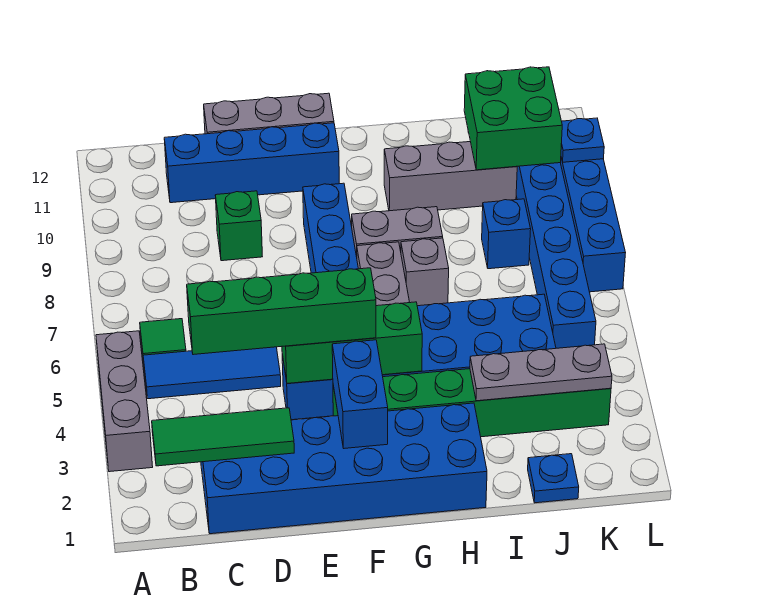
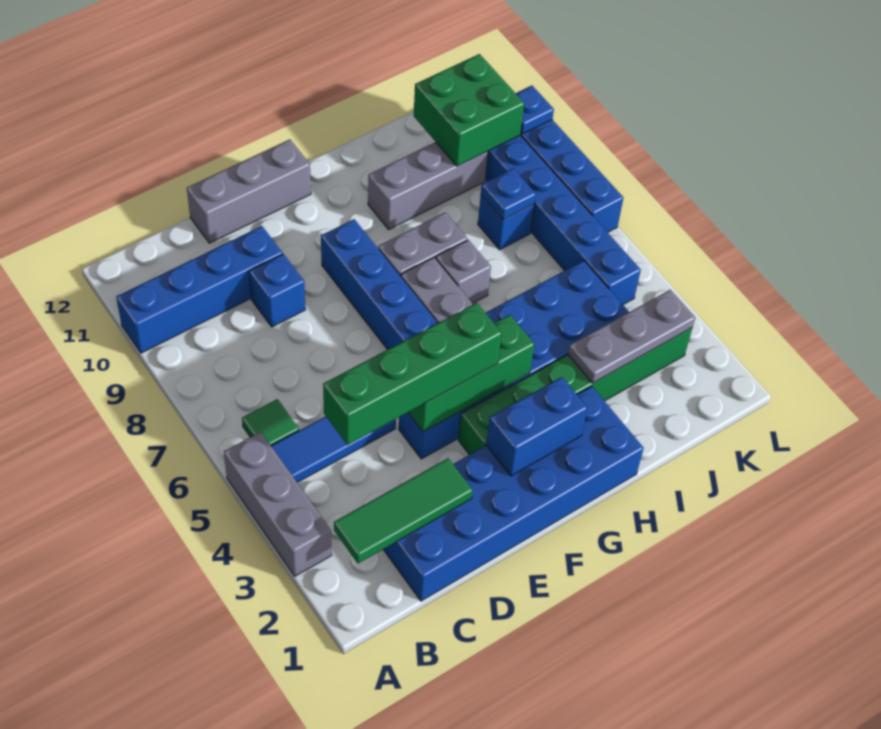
blue 1x4 brick [164,123,339,203] -> blue 1x4 brick moved to [116,226,283,353]
green 1x1 brick [215,191,262,261] -> blue 1x1 brick [249,254,305,327]
blue 1x2 brick [332,340,388,448] -> blue 1x2 brick turned to [486,377,587,476]
blue 1x1 plate [528,454,579,503] -> blue 1x1 plate moved to [481,168,536,220]

